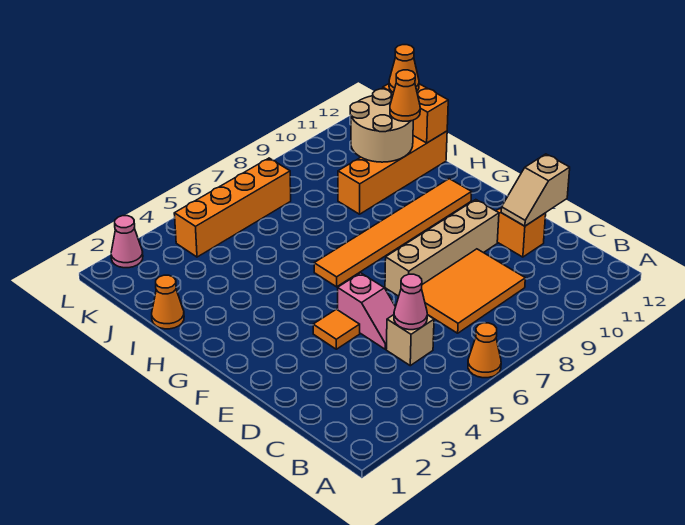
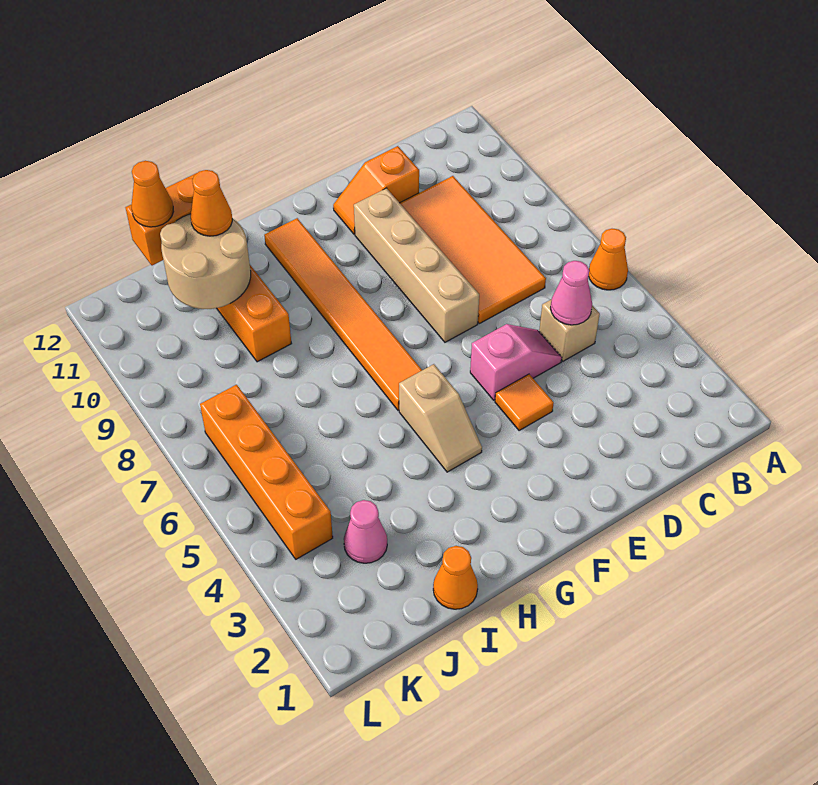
orange 2x3 tile [422,249,525,333] -> orange 2x4 tile [400,176,546,324]
tan 1x2 slope [501,154,570,226] -> tan 1x2 slope moved to [399,364,482,472]
pink 1x1 cone [111,216,143,268] -> pink 1x1 cone moved to [344,500,387,563]

